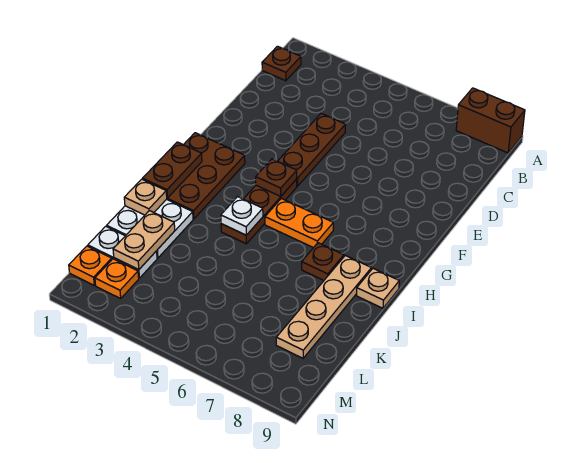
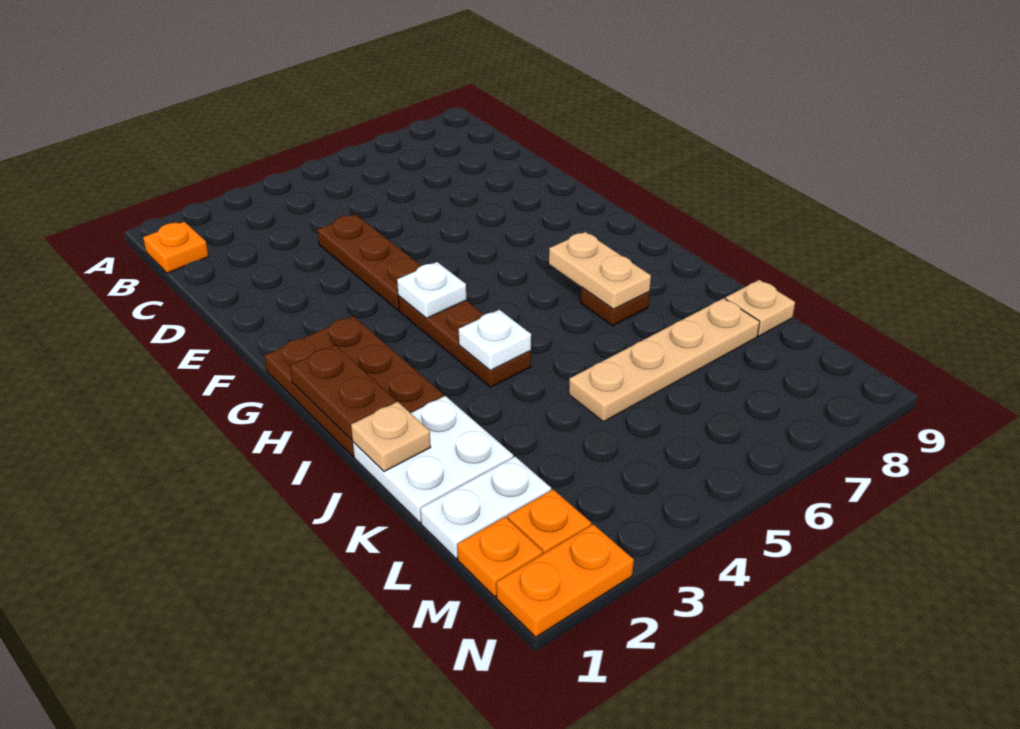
brown 1x2 brick [456,88,525,153] -> none
brown 1x1 plate [262,46,301,81] -> orange 1x1 plate [143,222,209,273]
brown 1x1 plate [256,159,297,196] -> white 1x1 plate [397,262,466,318]
orange 1x2 plate [265,198,333,248] -> orange 1x2 plate moved to [496,524,634,637]
tan 1x4 plate [276,255,371,358] -> tan 1x4 plate turned to [569,298,760,422]
tan 1x1 plate [357,269,399,308] -> tan 1x1 plate moved to [725,280,795,336]
tan 1x2 plate [113,211,175,270] -> tan 1x2 plate moved to [549,232,651,309]

